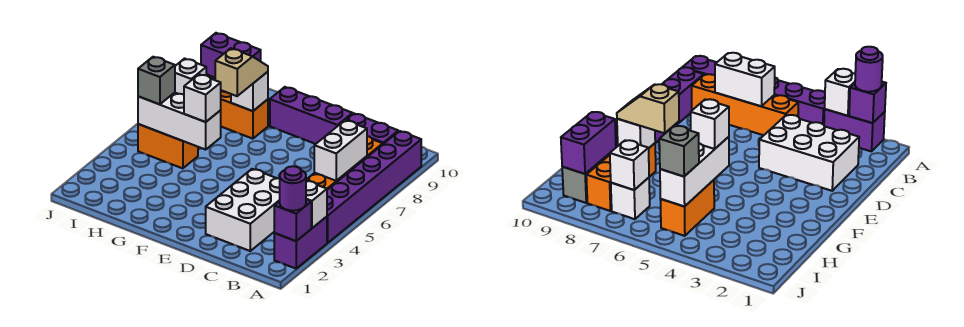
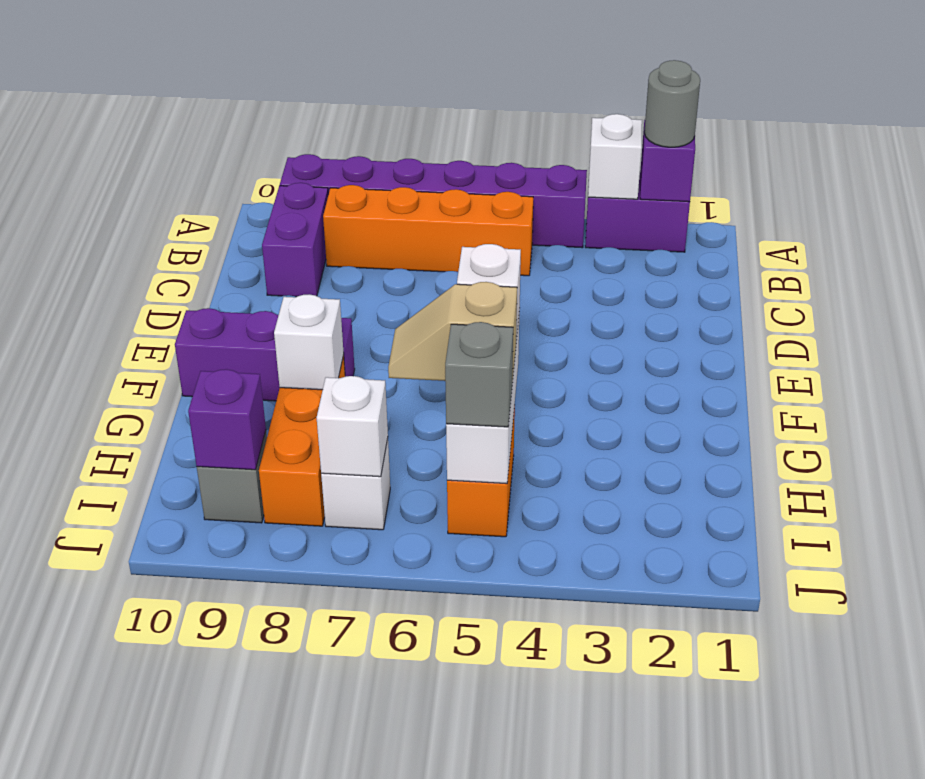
purple 1x1 round brick [280,166,306,211] -> grey 1x1 round brick [644,60,700,147]
white 1x2 brick [314,120,367,181] -> none
white 2x3 brick [206,169,280,251] -> none
purple 1x3 brick [270,87,353,144] -> purple 1x3 brick turned to [175,308,355,401]
tan 1x2 slope [215,48,268,96] -> tan 1x2 slope moved to [388,282,517,382]
purple 1x2 brick [201,33,261,78] -> purple 1x1 brick [188,369,266,470]

